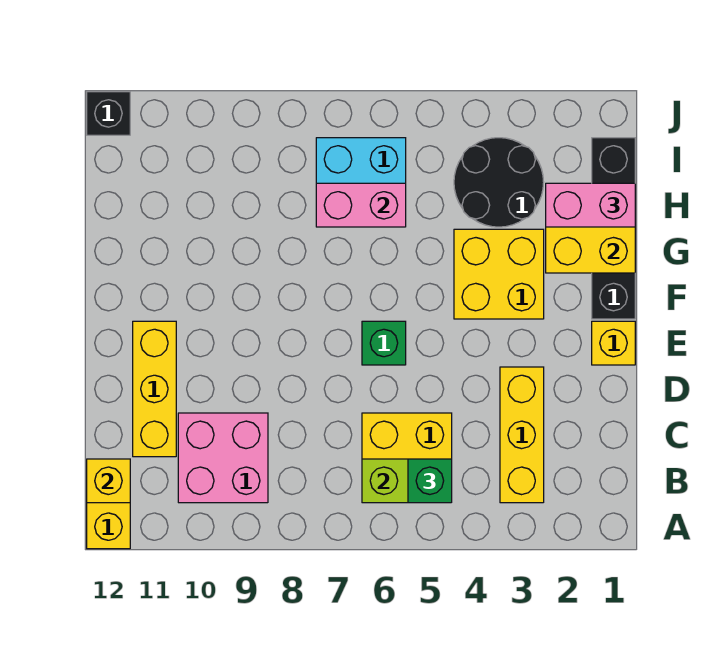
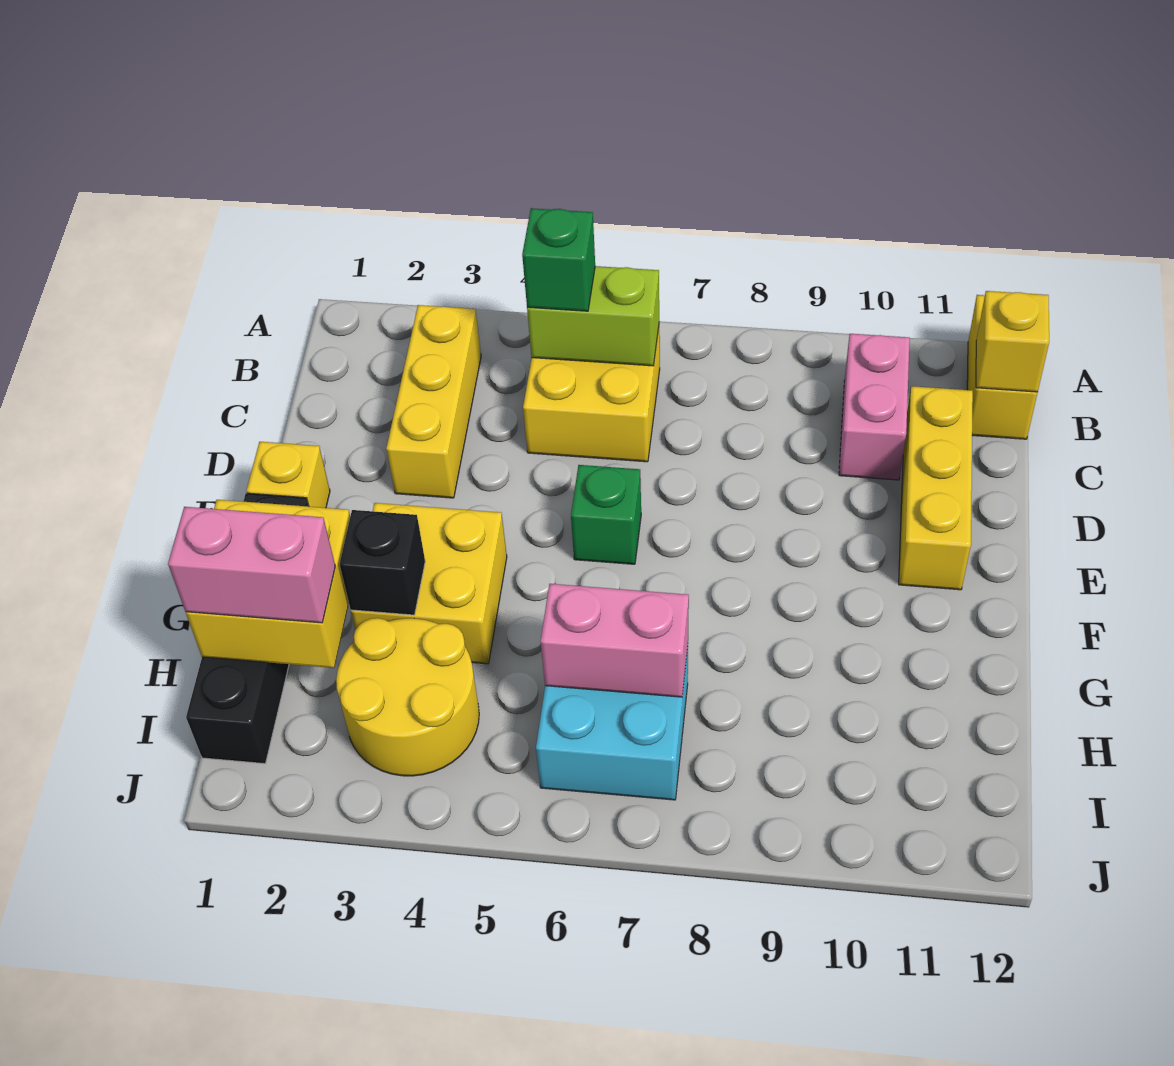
pink 2x2 brick [178,413,268,503] -> pink 1x2 brick [839,334,910,480]
black 2x2 round brick [454,138,544,227] -> yellow 2x2 round brick [336,618,479,776]
black 1x1 brick [87,92,130,135] -> black 1x1 brick moved to [340,510,425,615]

